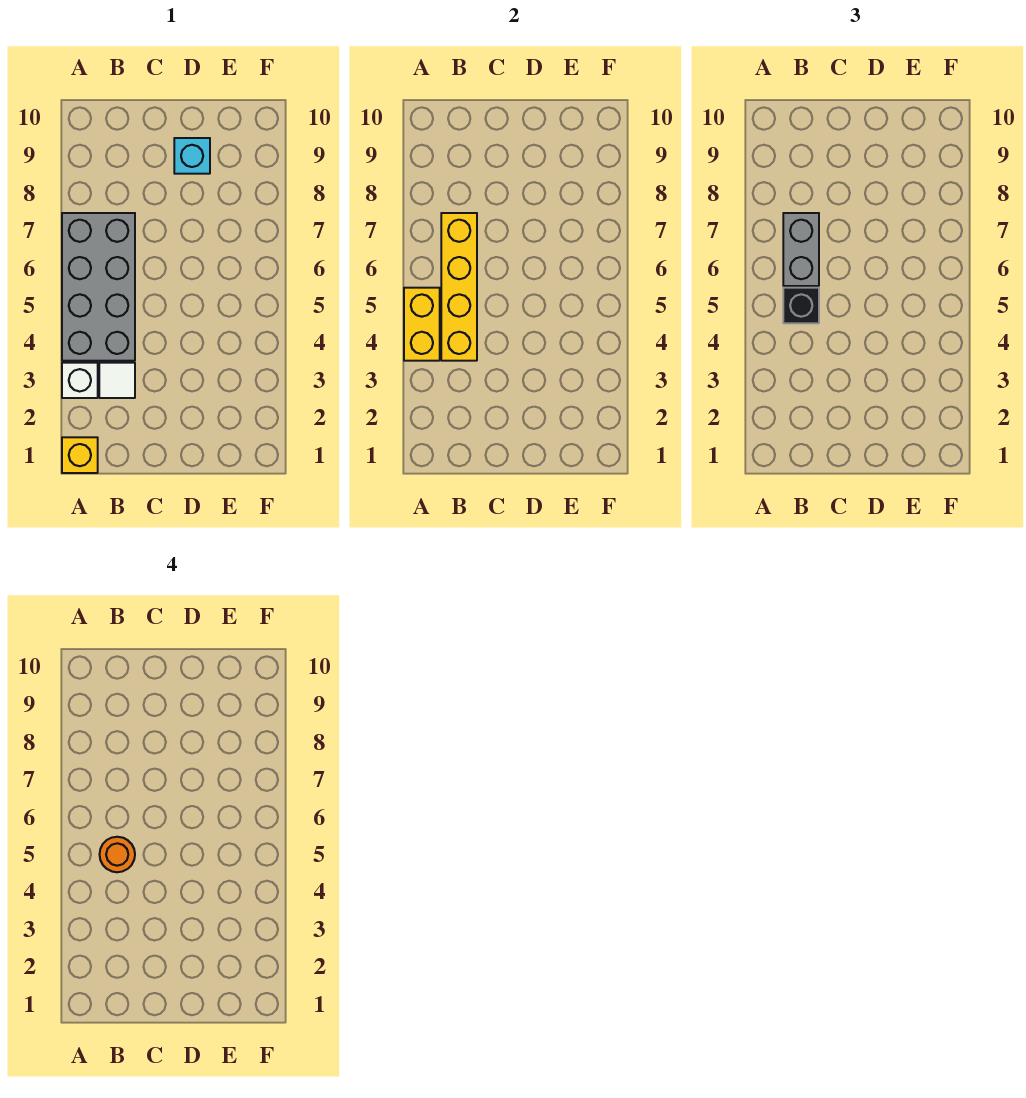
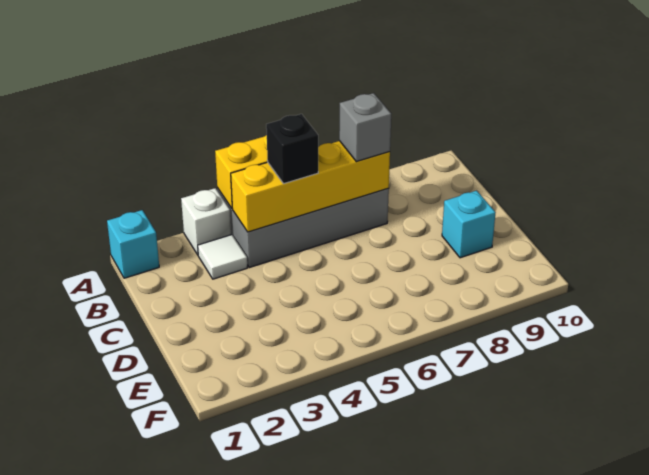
yellow 1x1 brick [62,437,98,473] -> cyan 1x1 brick [107,210,159,278]
orange 1x1 round brick [100,837,135,872] -> none
grey 1x2 brick [783,213,819,286] -> grey 1x1 brick [339,93,391,162]

